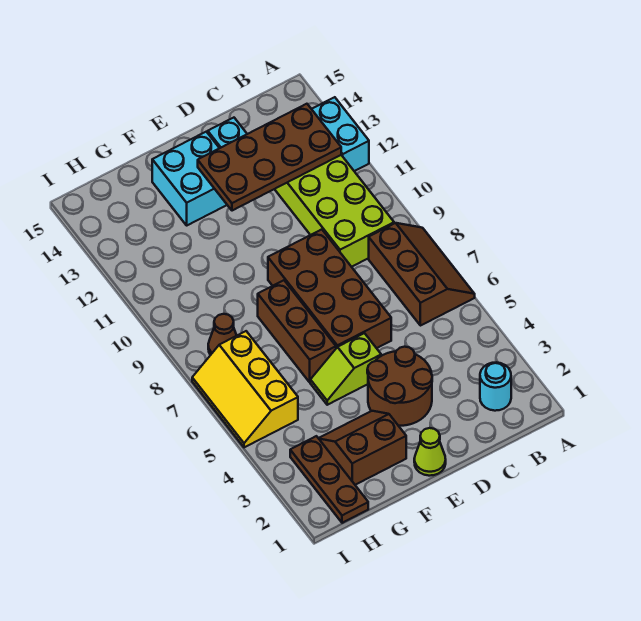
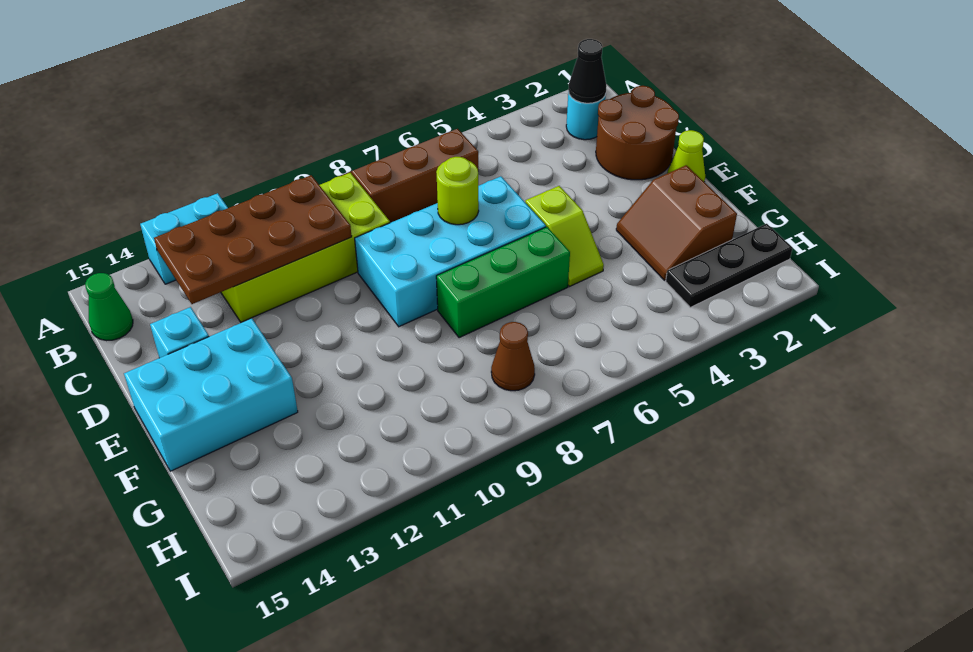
none -> black 1x1 cone [568,39,606,103]
brown 2x4 plate [198,104,341,211] -> brown 2x4 plate turned to [154,175,352,304]
none -> green 1x1 cone [85,273,133,341]
brown 2x2 round brick [367,347,432,426] -> brown 2x2 round brick moved to [596,86,679,180]
brown 2x4 brick [268,229,391,348] -> cyan 2x4 brick [355,176,546,327]
none -> lime 1x1 round brick [436,157,479,225]
cyan 2x2 brick [152,132,227,225] -> cyan 2x3 brick [124,318,298,471]
brown 1x3 brick [258,280,336,382] -> green 1x3 brick [436,227,570,338]
brown 1x3 plate [290,436,368,523] -> black 1x3 plate [666,224,792,307]
yellow 2x3 slope [192,331,298,447] -> none

